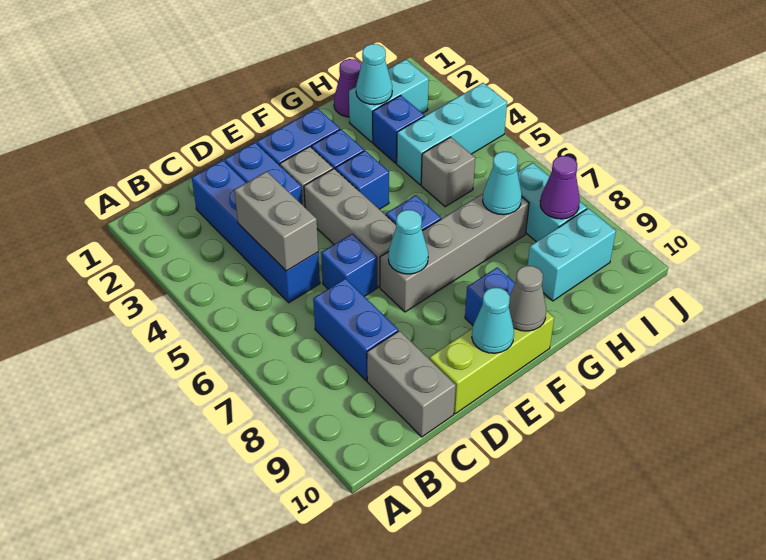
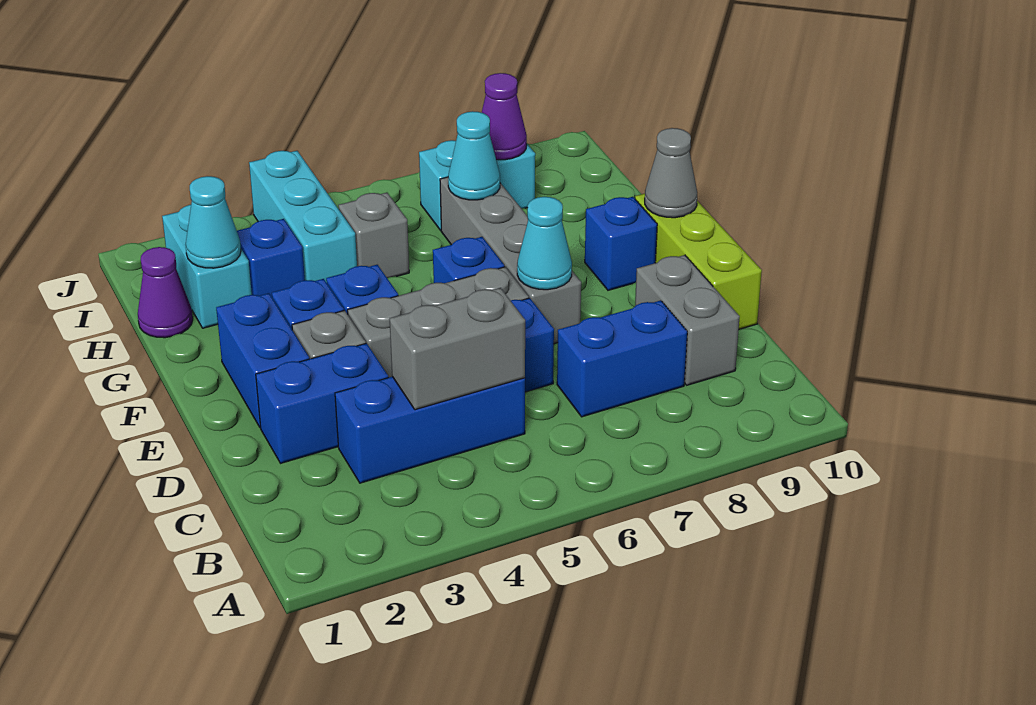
blue 1x4 brick [192,160,320,303] -> blue 1x3 brick [335,377,525,483]
grey 1x2 brick [367,331,456,437] -> grey 1x2 brick turned to [635,255,740,385]
cyan 1x1 cone [472,288,514,353] -> none
cyan 1x2 brick [528,208,616,301] -> none

